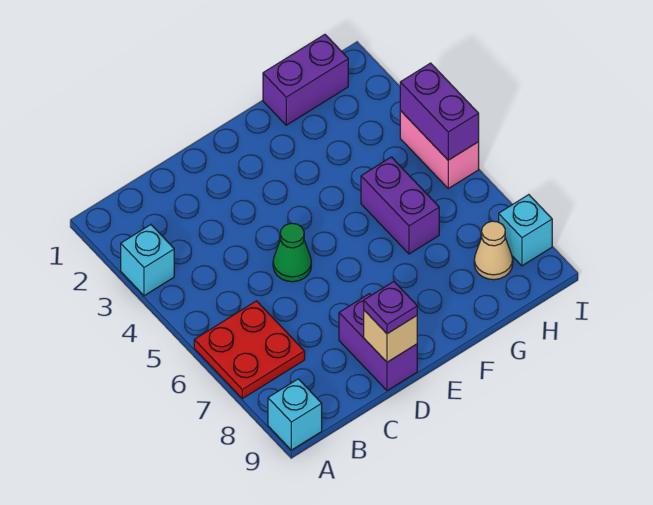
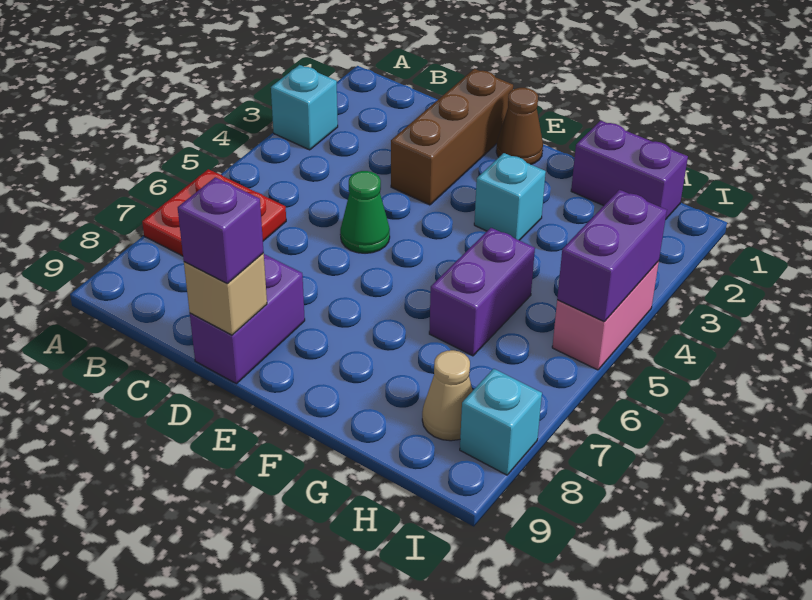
cyan 1x1 brick [268,379,322,450] -> cyan 1x1 brick moved to [474,153,546,240]
none -> brown 1x3 brick [391,69,513,205]
purple 1x1 plate [364,282,417,334] -> purple 1x1 brick [178,177,264,283]
none -> brown 1x1 cone [496,88,543,164]

